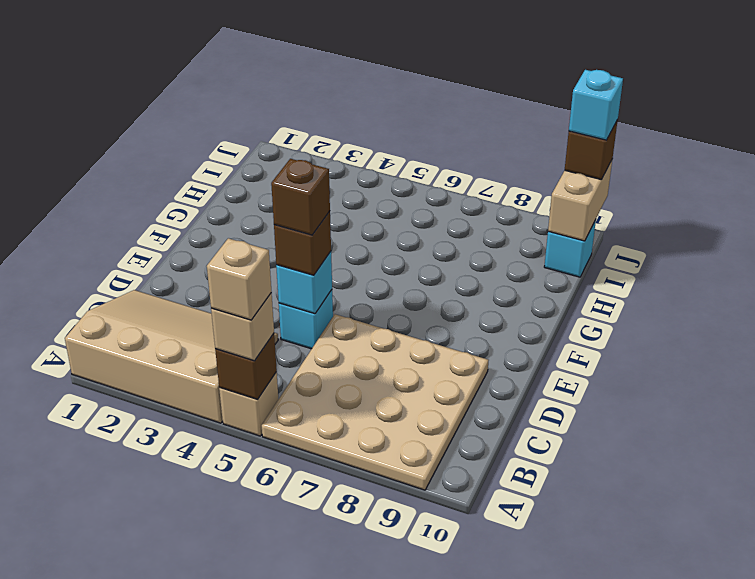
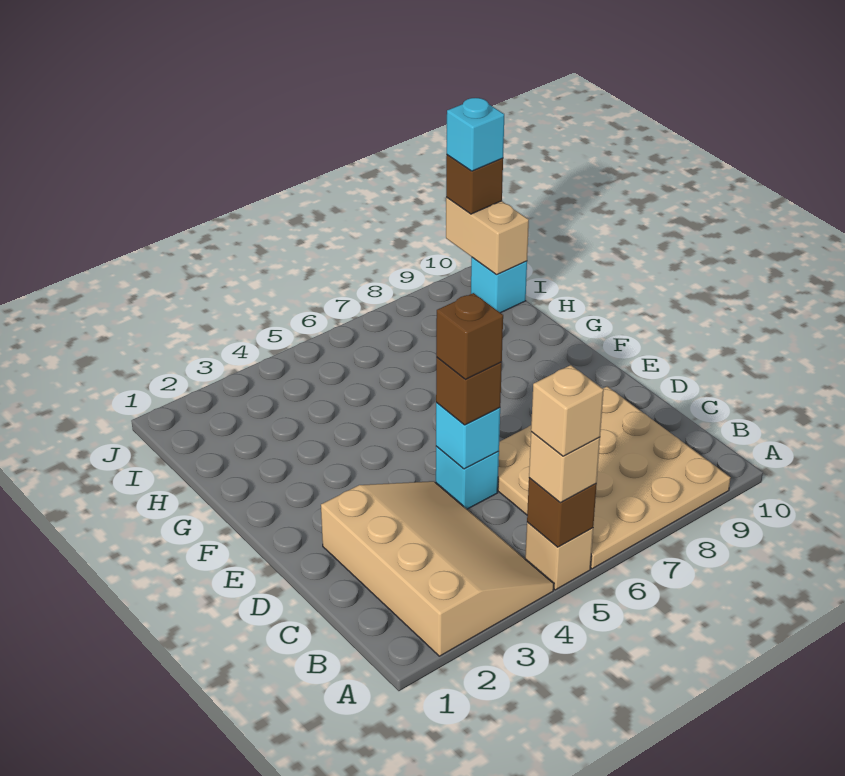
tan 3x4 slope [65,290,278,423] -> tan 3x4 slope turned to [321,481,554,656]

